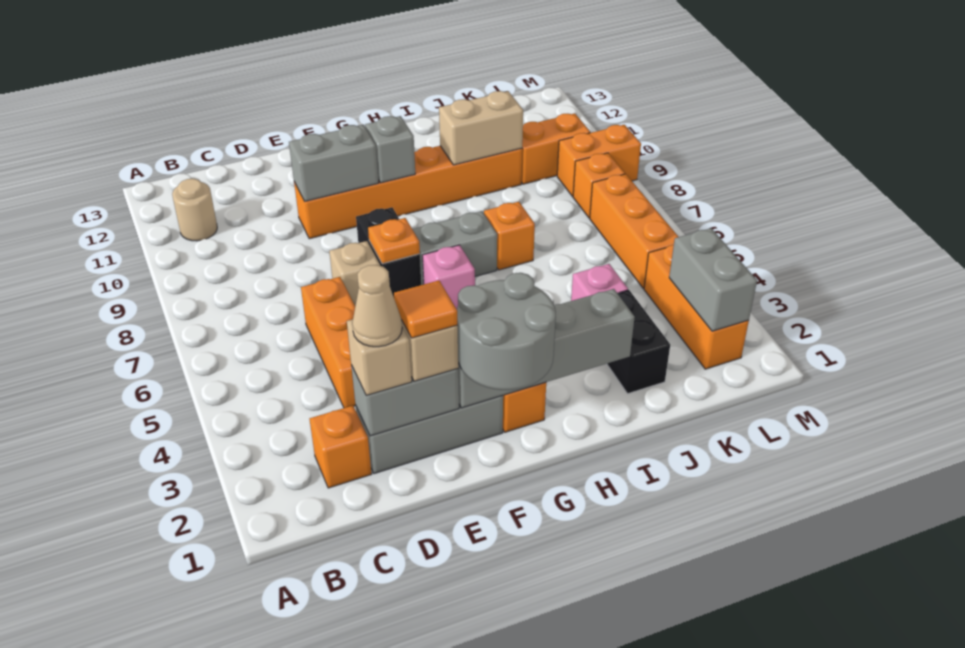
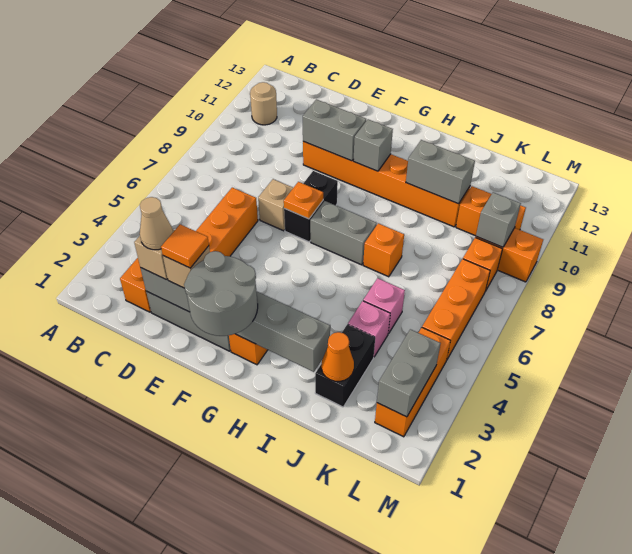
pink 1x1 brick [423,245,475,309] -> pink 1x1 brick moved to [363,278,405,333]
tan 1x2 brick [439,91,523,165] -> grey 1x2 brick [406,140,475,204]
none -> orange 1x1 cone [321,332,354,381]
none -> grey 1x1 brick [476,192,521,247]

